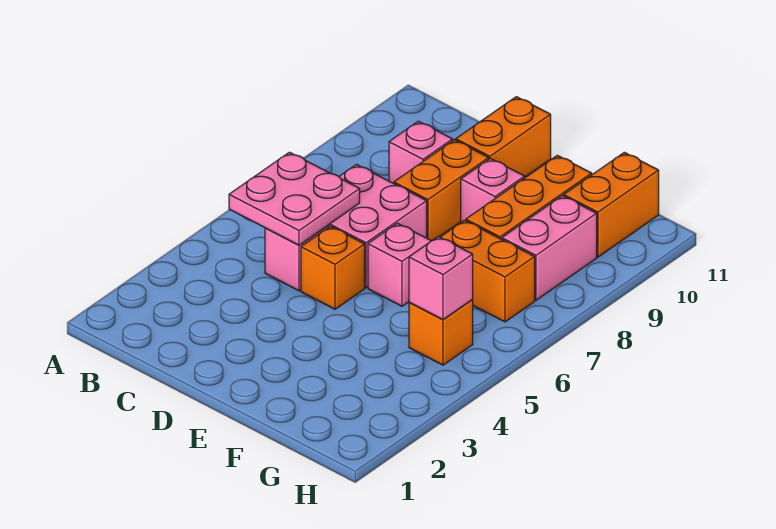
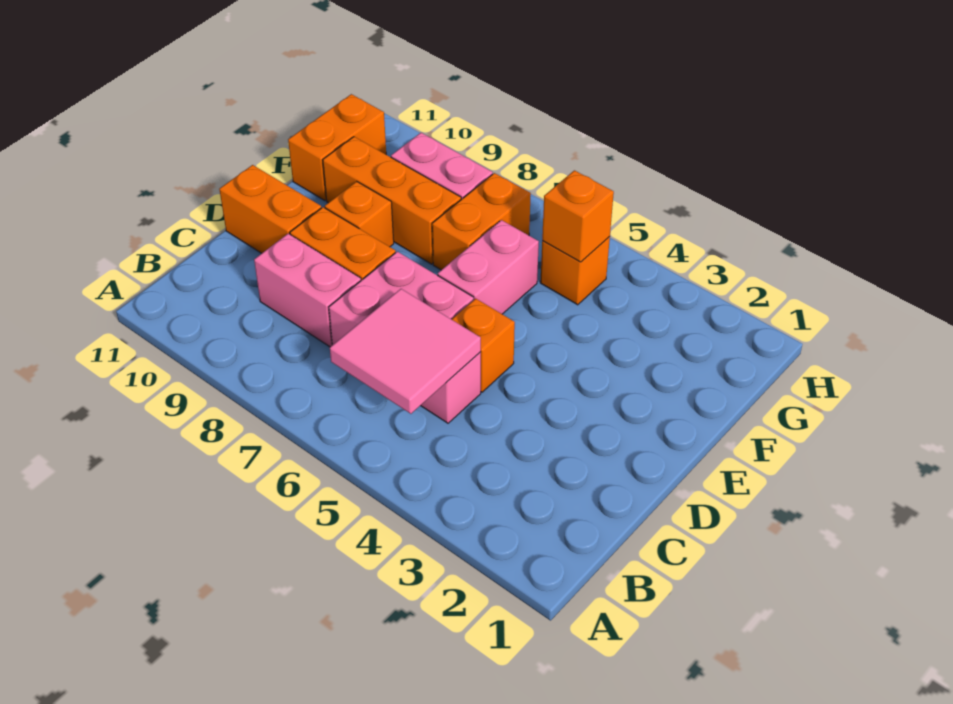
pink 2x2 plate [229,152,360,245] -> pink 2x2 tile [330,289,481,414]
pink 1x1 brick [389,121,453,184] -> pink 1x2 brick [254,234,361,347]
pink 1x1 brick [368,223,431,306] -> pink 1x2 brick [438,220,539,314]
pink 1x1 brick [461,158,525,222] -> orange 1x1 brick [325,181,394,247]
pink 1x1 brick [409,236,473,319] -> orange 1x1 brick [542,170,614,262]
orange 1x2 brick [564,152,659,257] -> orange 1x2 brick turned to [288,94,386,201]

